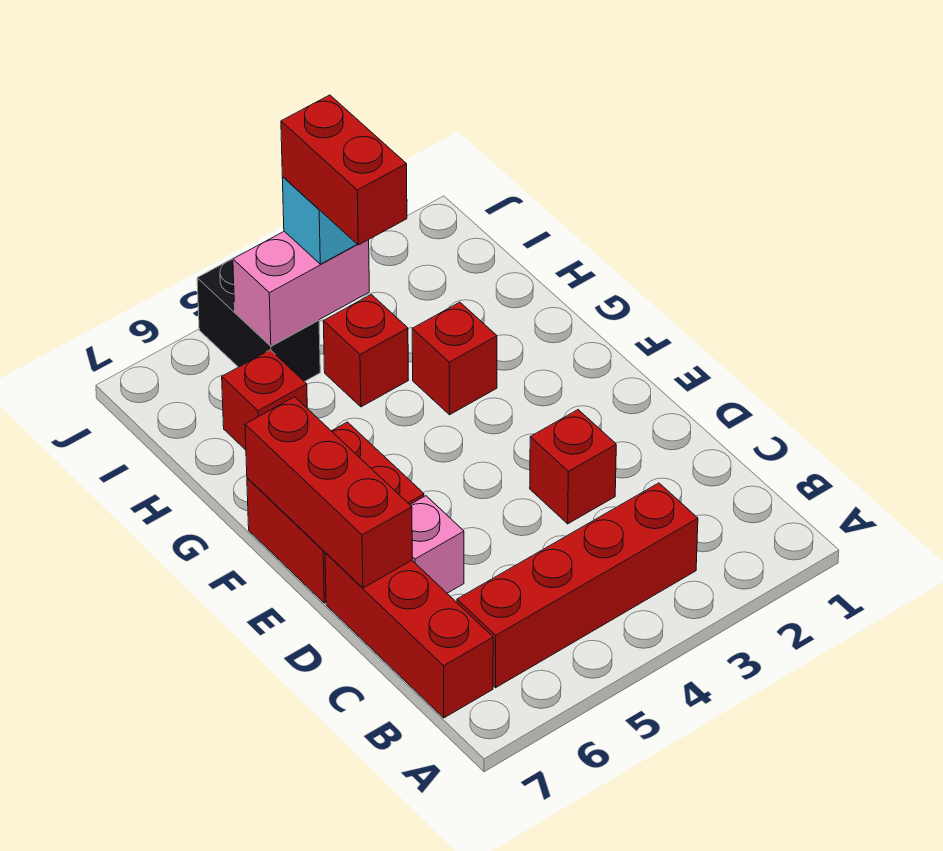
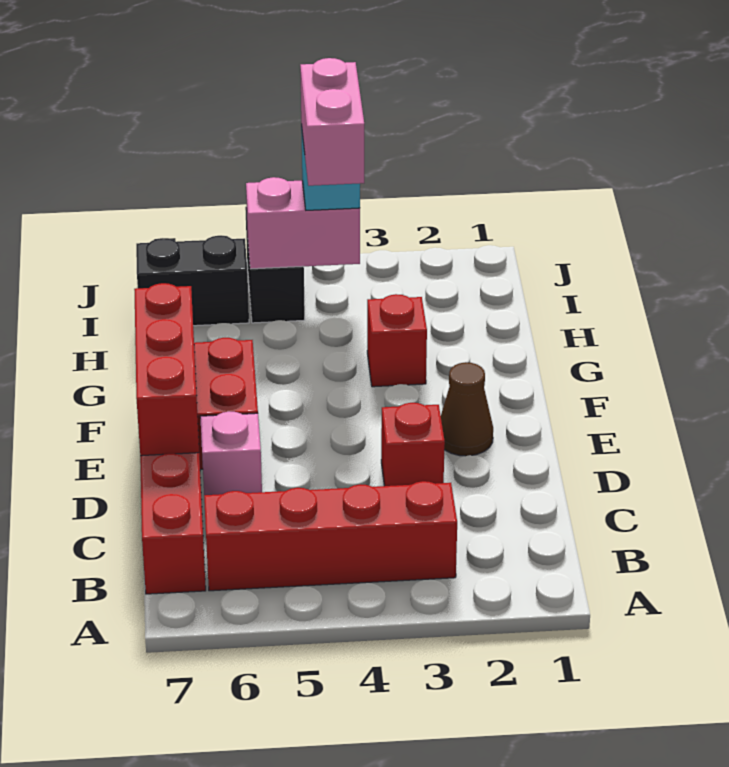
none -> brown 1x1 cone [441,362,493,456]
red 1x1 brick [323,295,408,407] -> none
red 1x2 brick [281,95,407,245] -> pink 1x2 brick [300,58,364,186]
red 1x1 brick [222,350,307,450] -> none
none -> black 1x2 brick [136,236,249,326]

